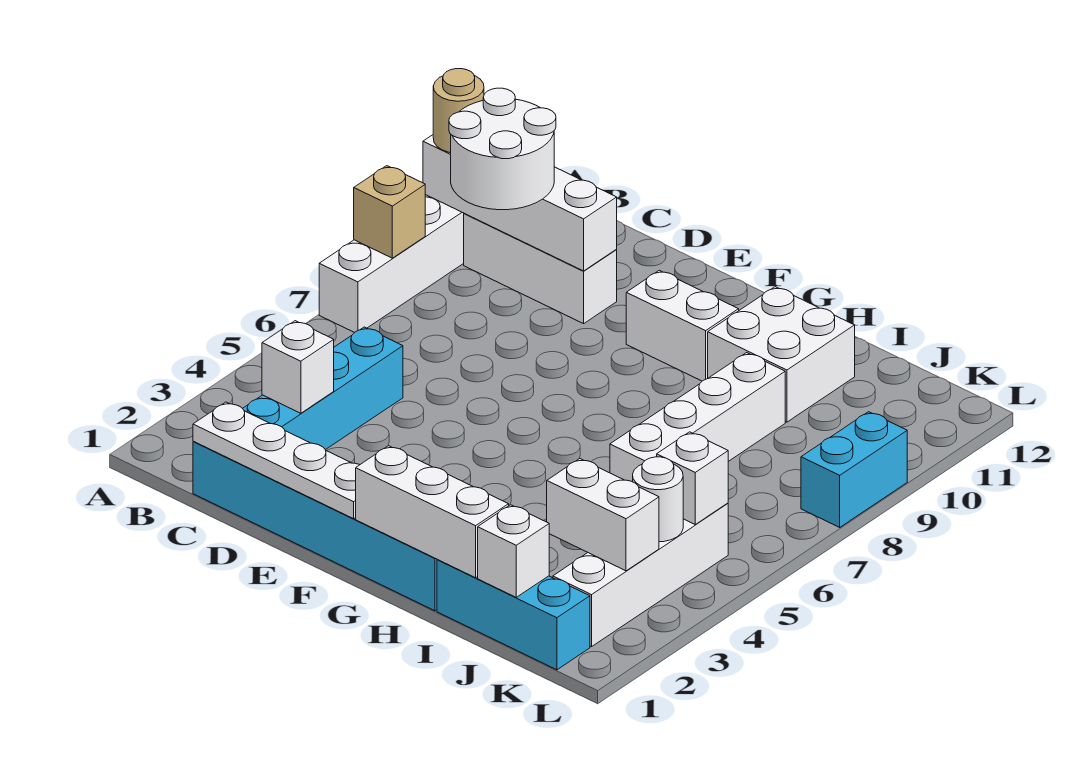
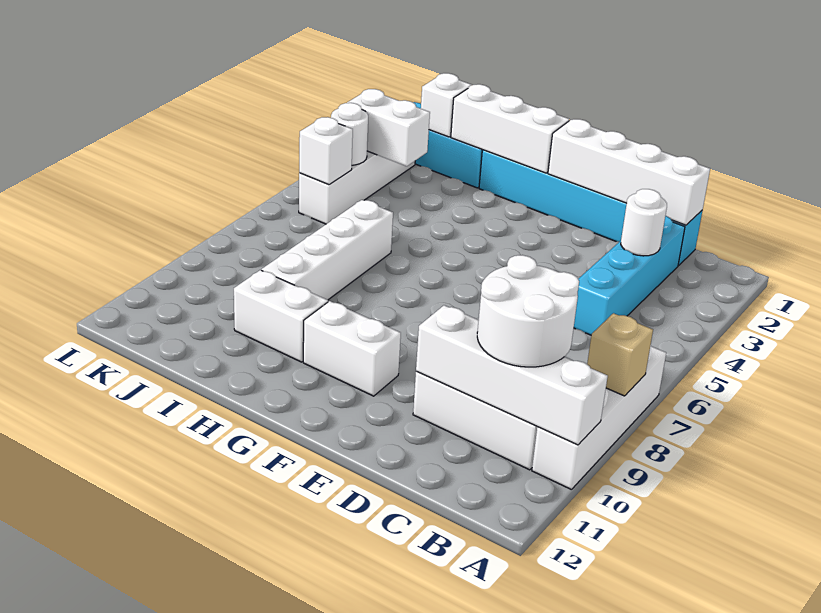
tan 1x1 round brick [433,69,484,153] -> none
white 1x4 plate [193,402,359,519] -> white 1x4 brick [548,119,710,225]
white 1x1 brick [262,321,334,413] -> white 1x1 round brick [621,189,667,256]
white 2x2 brick [708,287,855,422] -> white 1x2 brick [234,270,328,362]
cyan 1x2 brick [801,412,907,527] -> none

